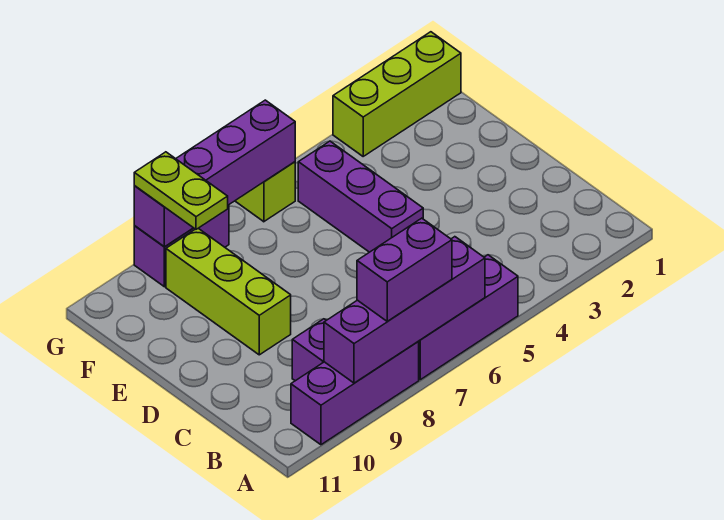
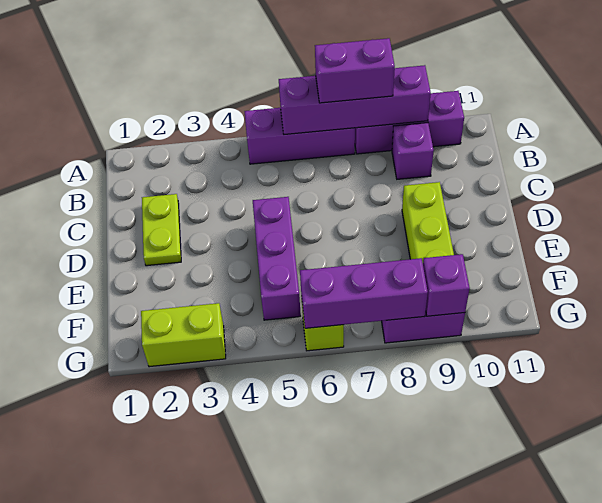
lime 1x2 plate [134,152,228,229] -> lime 1x2 plate moved to [142,194,181,266]
lime 1x3 brick [333,32,461,156] -> lime 1x2 brick [141,303,226,367]

